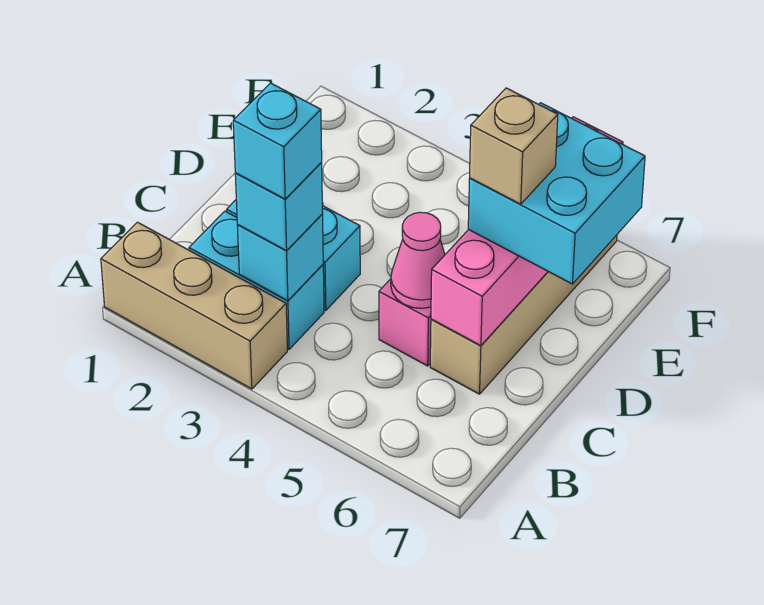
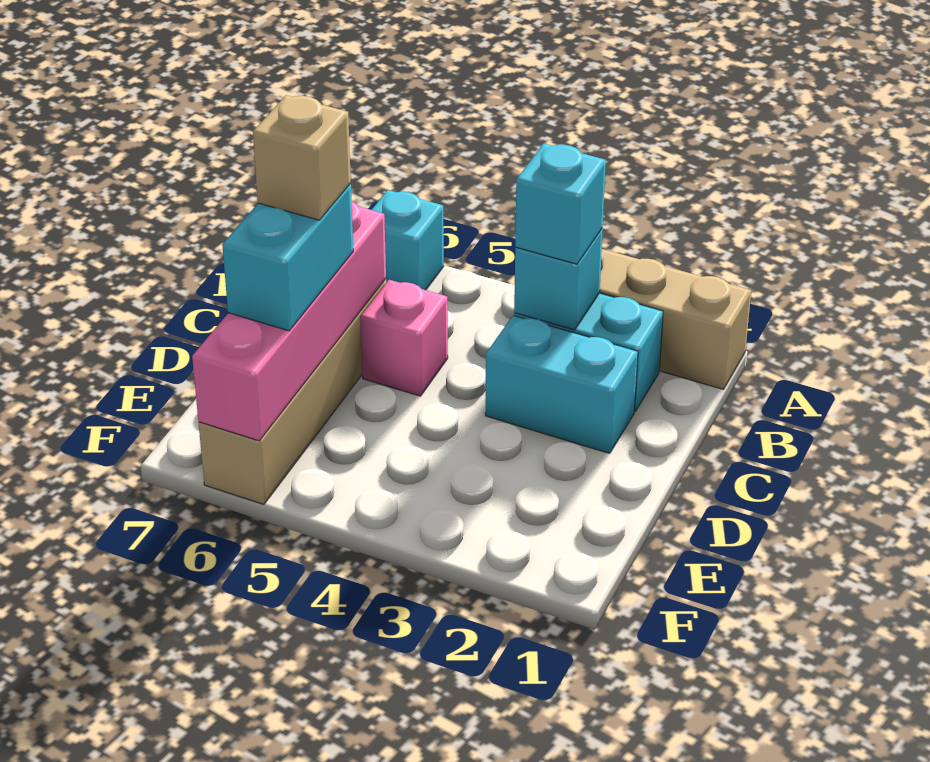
cyan 1x1 brick [233,83,322,199] -> cyan 1x1 brick moved to [372,190,444,290]
pink 1x1 cone [391,212,445,308] -> none
cyan 2x2 brick [468,103,645,284] -> cyan 1x2 brick [222,183,353,331]

